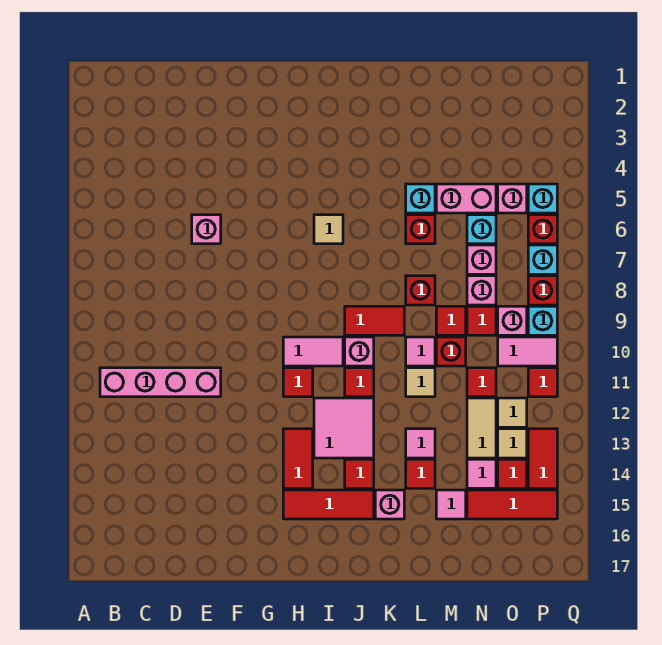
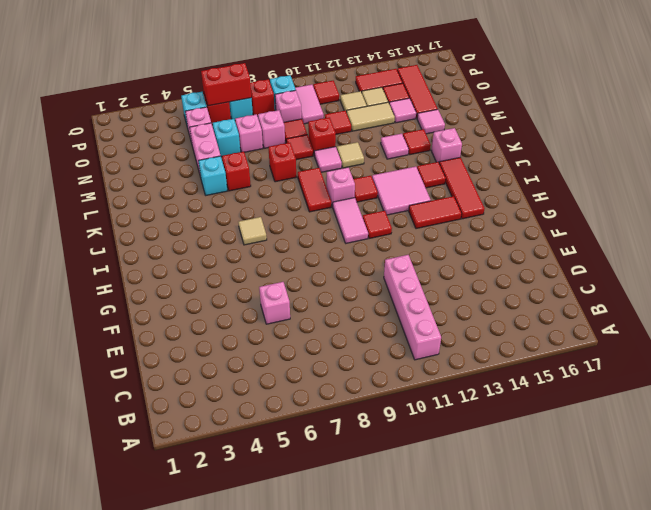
none -> red 1x2 brick [201,63,251,106]

